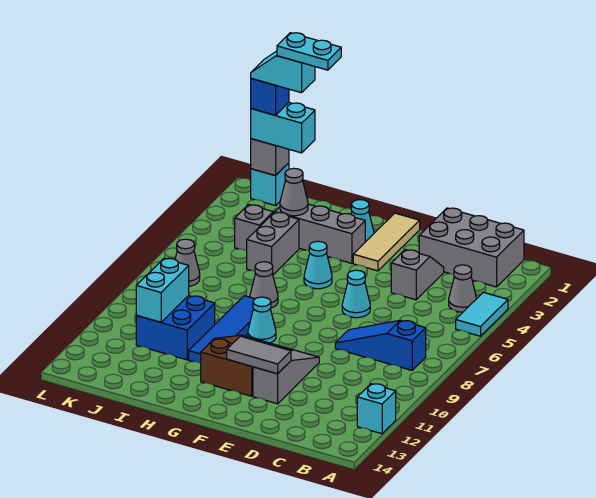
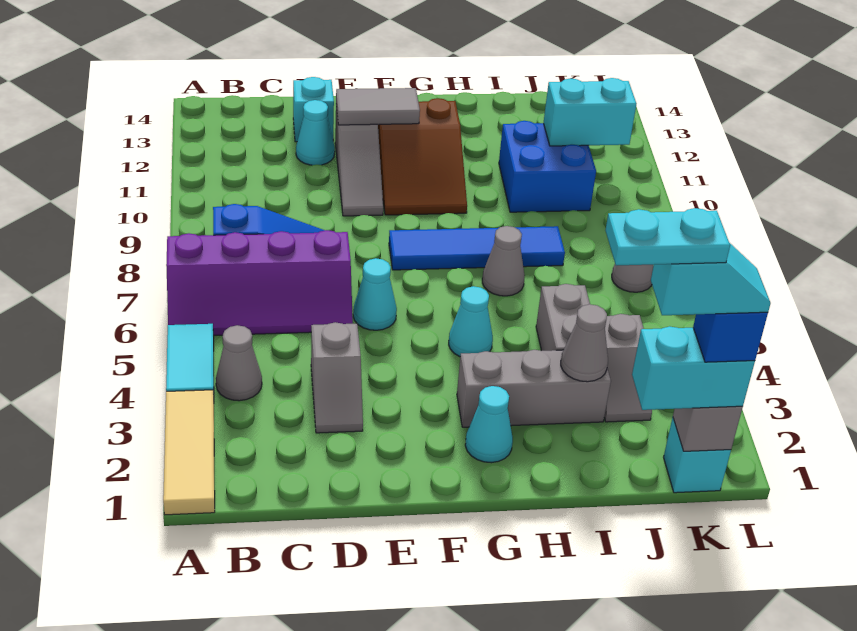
none -> purple 2x4 slope [166,230,353,335]
cyan 1x1 brick [357,384,396,434] -> cyan 1x1 brick moved to [293,77,334,142]
grey 2x3 brick [419,208,524,287] -> none
tan 1x3 tile [353,213,420,271] -> tan 1x3 tile moved to [163,390,215,515]
cyan 1x1 cone [248,297,276,343] -> cyan 1x1 cone moved to [296,100,335,165]
blue 1x4 tile [189,296,254,363] -> blue 1x4 tile turned to [389,226,565,270]
cyan 1x2 brick [136,258,189,322] -> cyan 1x2 brick turned to [544,78,636,146]

